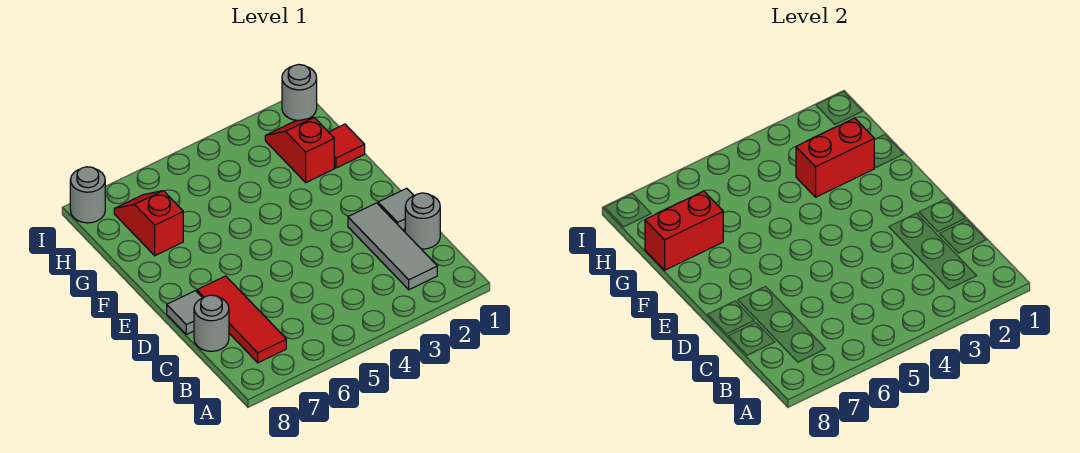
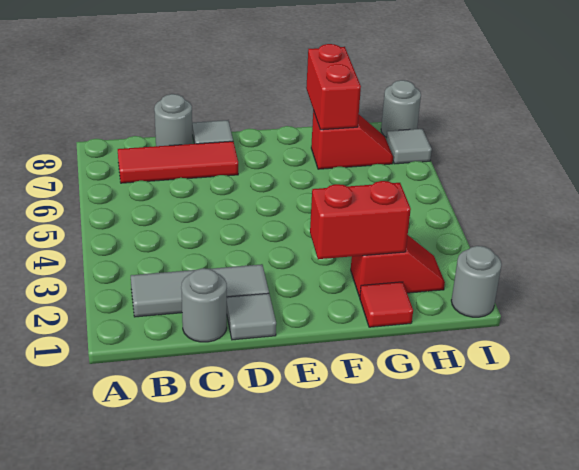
red 1x2 brick [796,118,874,197] -> red 1x2 brick turned to [310,181,411,259]
none -> grey 1x1 tile [386,129,432,164]

